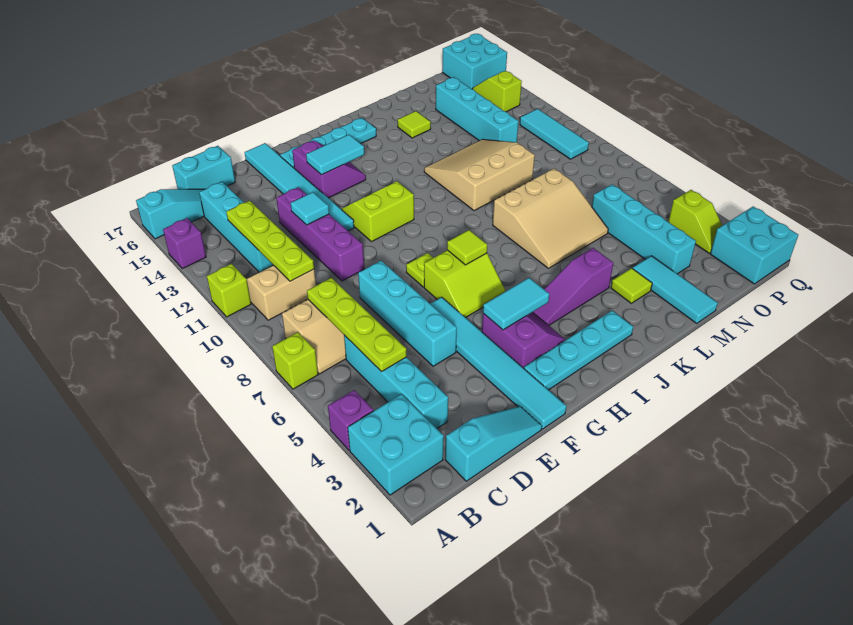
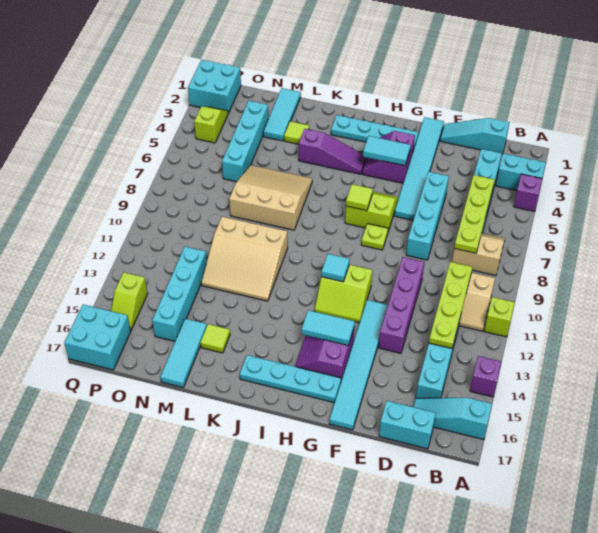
cyan 2x2 brick [348,394,444,495] -> cyan 1x2 brick [496,153,546,191]
lime 1x1 brick [272,332,318,389] -> none
cyan 1x1 tile [291,192,329,225] -> cyan 1x1 tile moved to [321,254,350,282]
cyan 1x3 tile [520,109,589,159] -> cyan 1x3 tile moved to [160,319,207,387]

